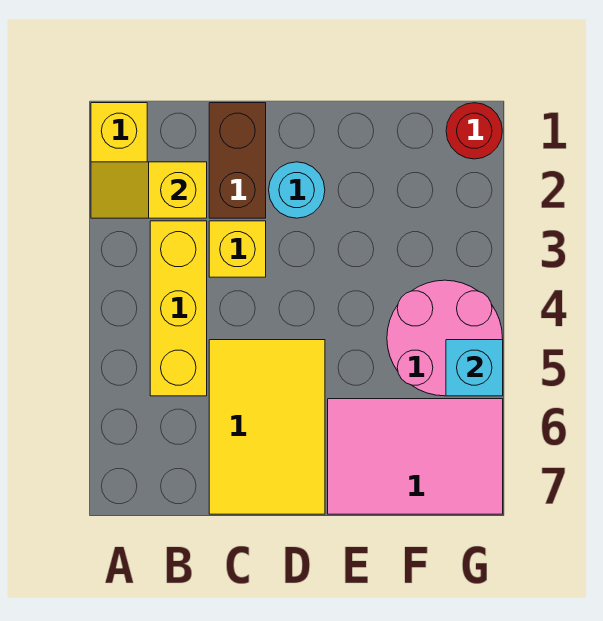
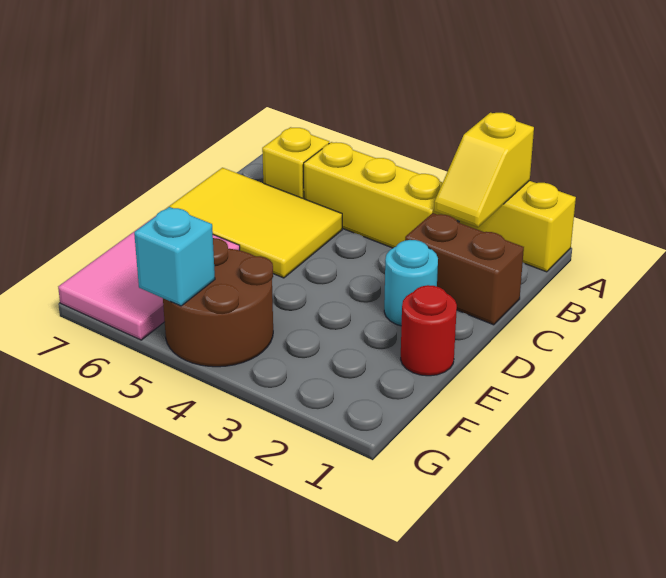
yellow 1x2 slope [91,162,207,218] -> yellow 1x2 slope turned to [434,113,534,227]
yellow 1x1 brick [209,221,266,277] -> yellow 1x1 brick moved to [262,127,329,199]
pink 2x2 round brick [387,280,502,396] -> brown 2x2 round brick [163,238,273,367]
red 1x1 round brick [446,103,502,159] -> red 1x1 round brick moved to [401,285,457,376]

